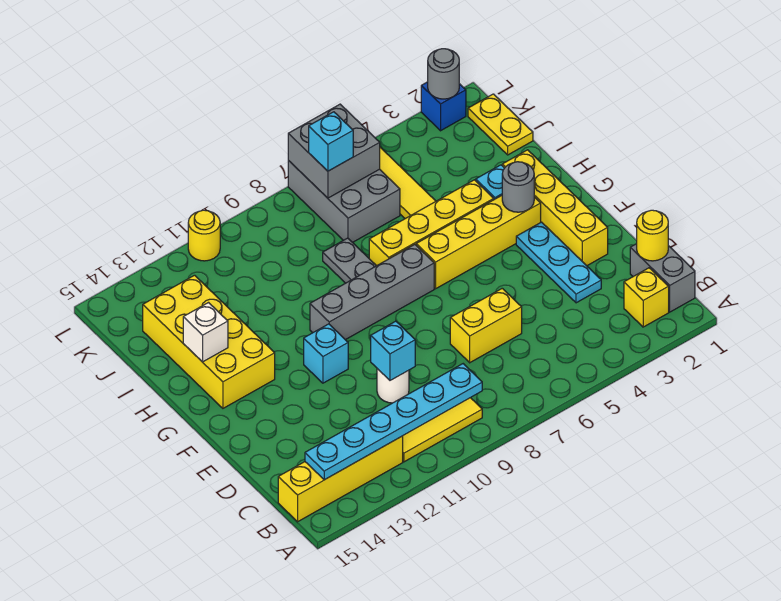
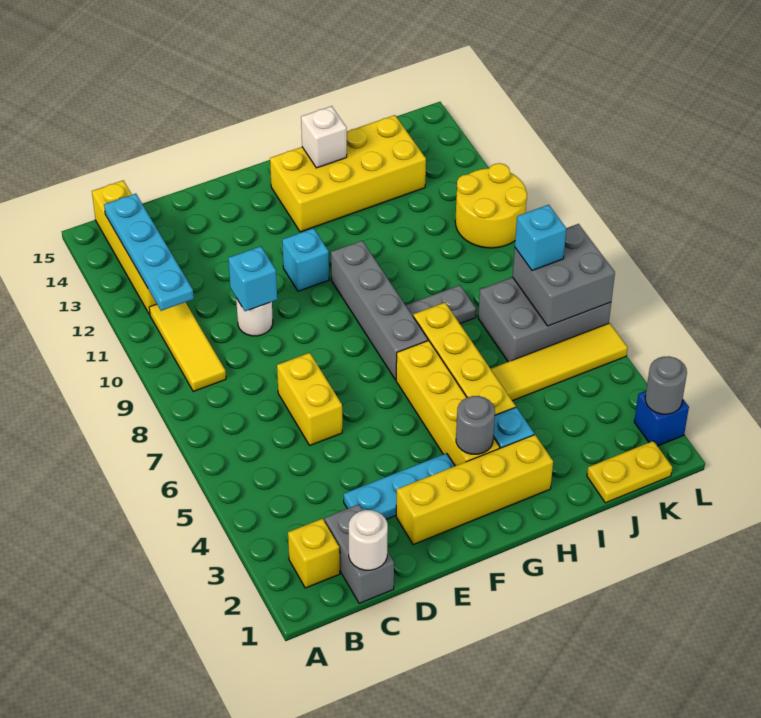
grey 1x2 brick [630,244,695,312] -> grey 1x2 brick turned to [325,504,394,603]
cyan 1x6 plate [305,364,482,480] -> cyan 1x4 plate [104,194,194,311]
yellow 1x1 round brick [637,210,668,261] -> white 1x1 round brick [348,510,388,570]
yellow 1x1 round brick [188,210,220,261] -> yellow 2x2 round brick [455,163,527,248]

